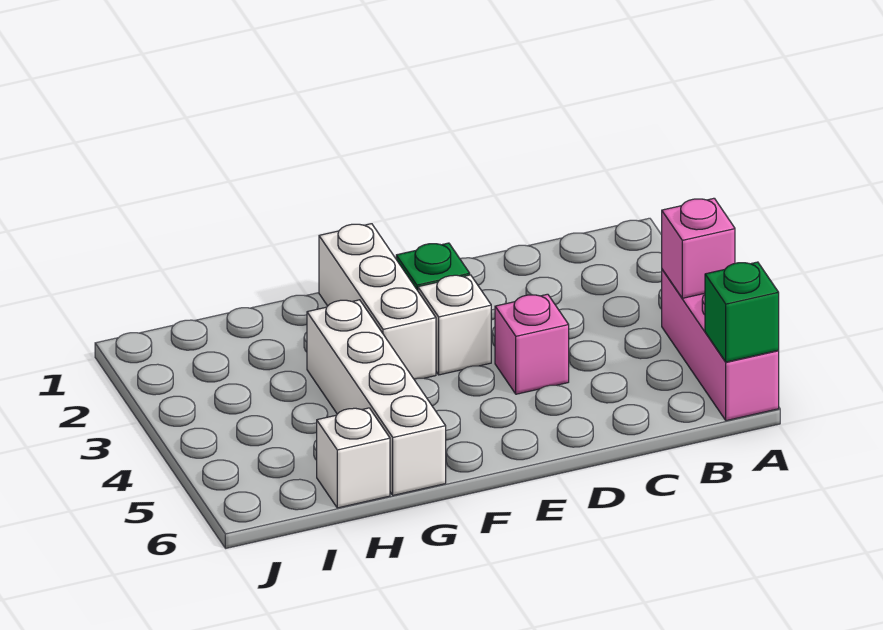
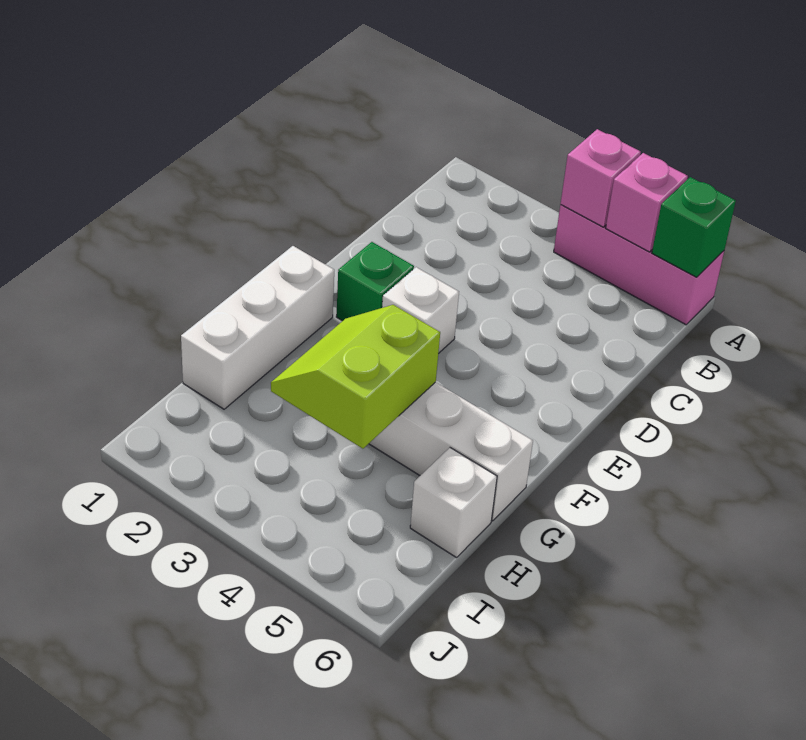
pink 1x1 brick [495,294,569,394] -> pink 1x1 brick moved to [606,153,688,252]
white 1x3 brick [319,224,436,379] -> white 1x3 brick turned to [181,246,334,409]
none -> lime 2x2 slope [271,305,440,449]

